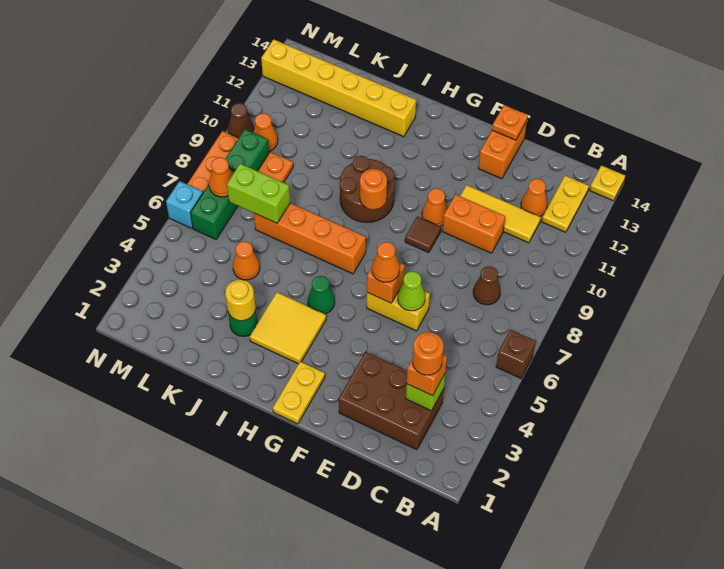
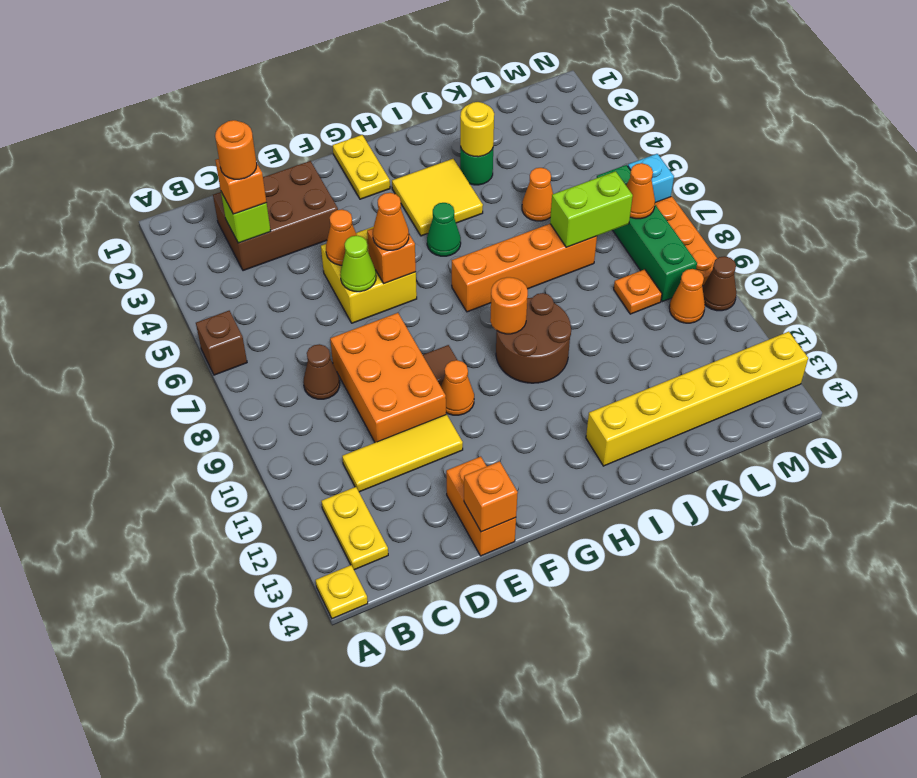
orange 1x1 cone [521,179,547,216] -> orange 1x1 cone moved to [326,209,357,265]
orange 1x2 brick [442,194,505,253] -> orange 2x3 brick [330,313,446,443]
yellow 1x2 brick [367,291,430,331] -> yellow 2x2 brick [321,227,417,323]
orange 1x1 plate [492,105,528,140] -> orange 1x1 brick [464,461,518,532]

